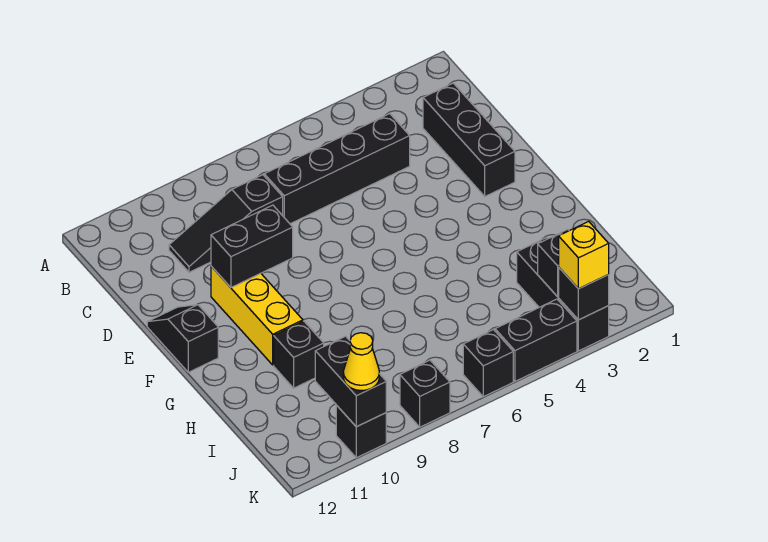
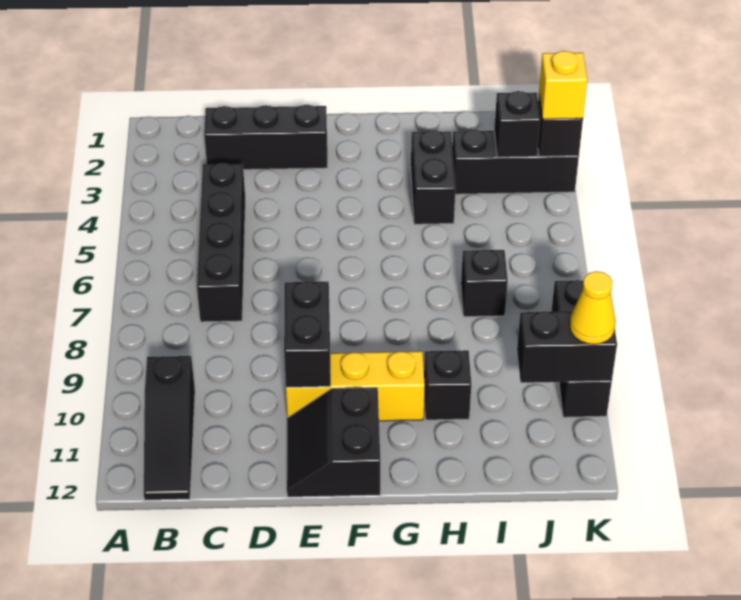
black 1x3 slope [169,175,283,272] -> black 1x3 slope moved to [144,356,195,500]
black 1x2 slope [147,305,218,372] -> black 2x2 slope [287,388,380,497]
black 1x2 brick [495,299,577,381] -> black 1x2 brick moved to [411,130,456,224]
black 1x1 brick [463,330,513,397] -> black 1x1 brick moved to [461,249,508,317]

